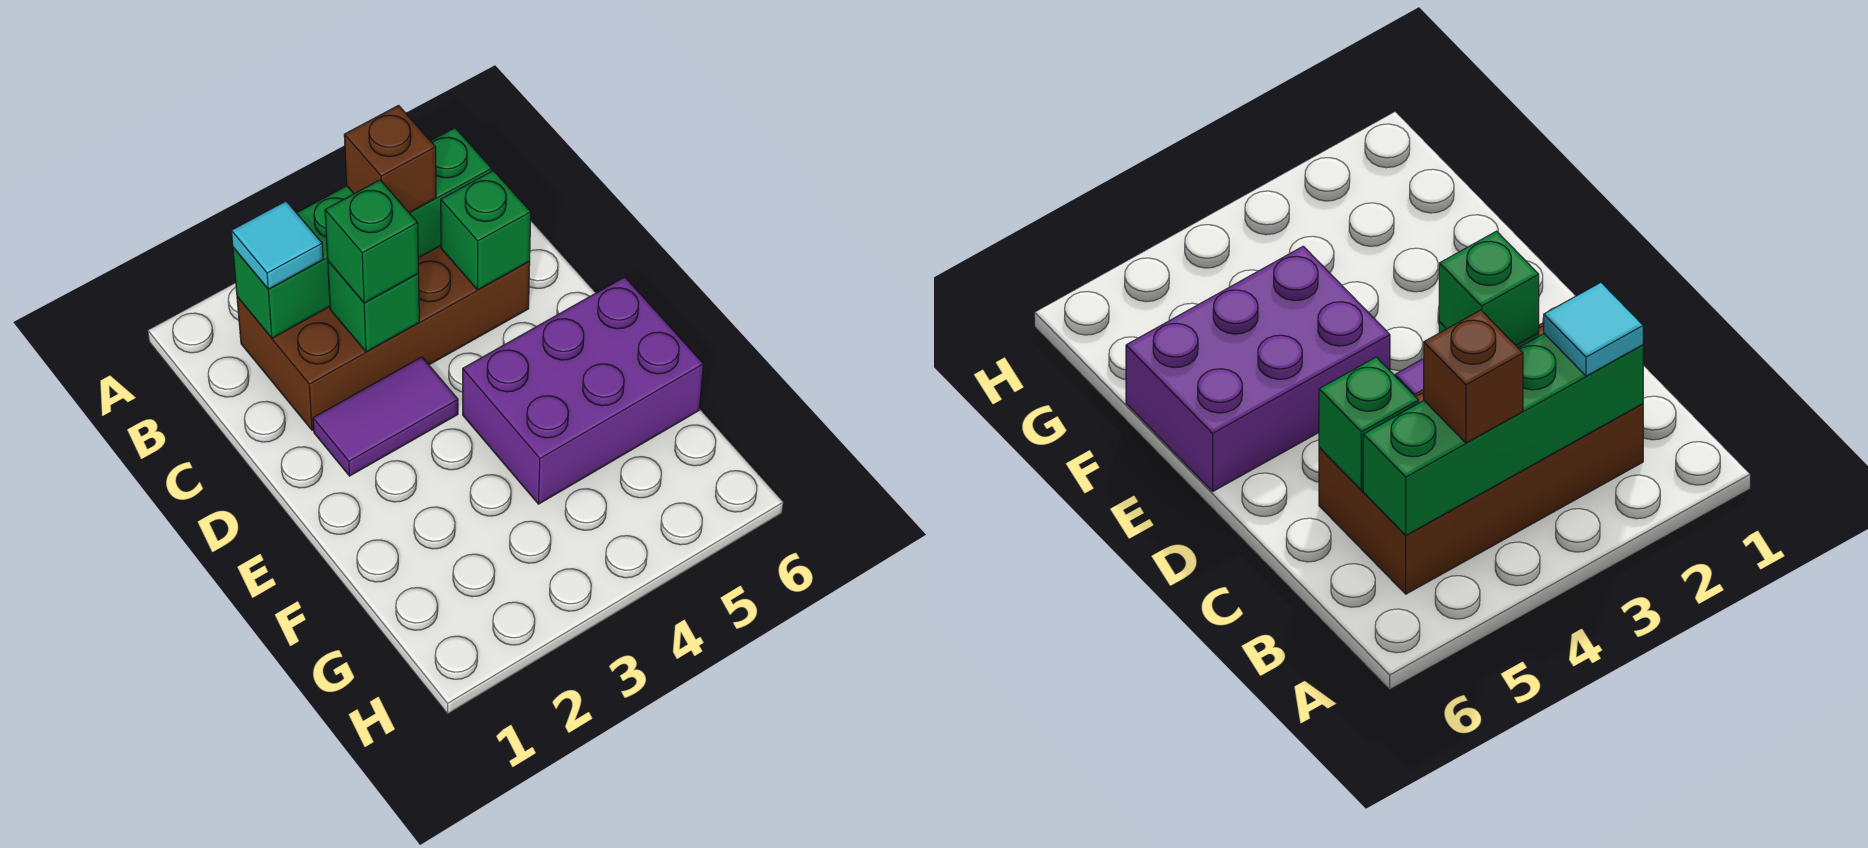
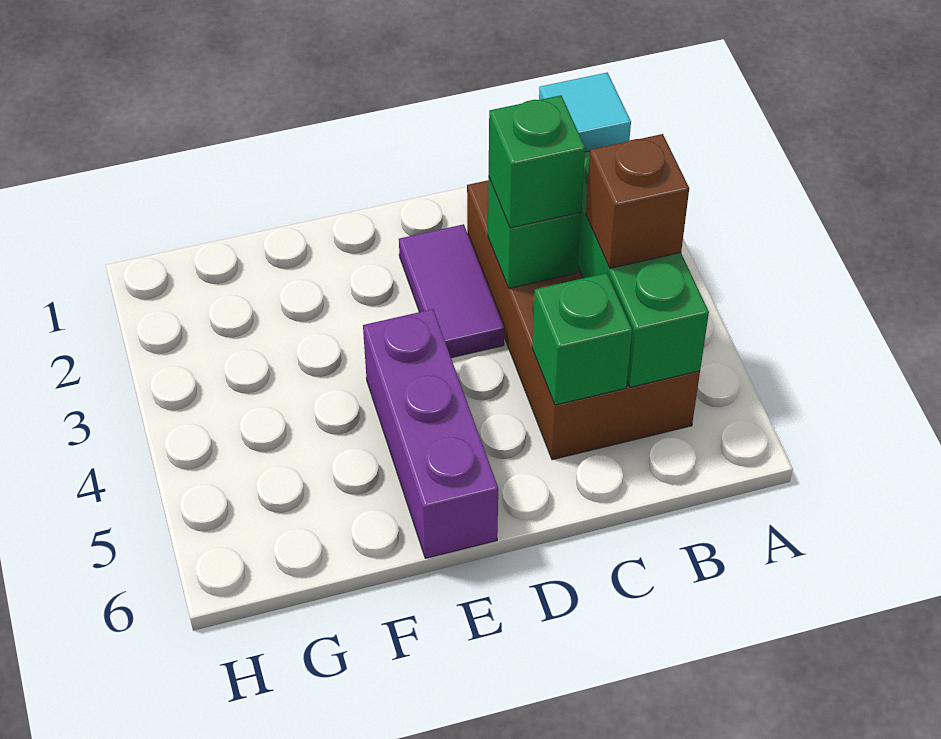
purple 2x3 brick [463,277,703,504] -> purple 1x3 brick [363,309,498,558]

